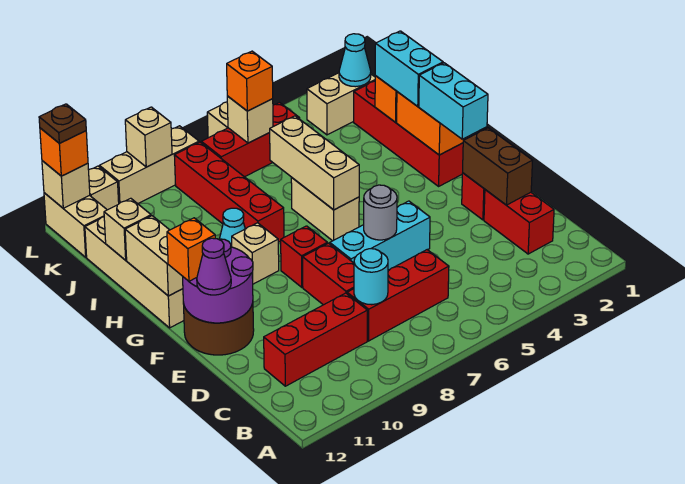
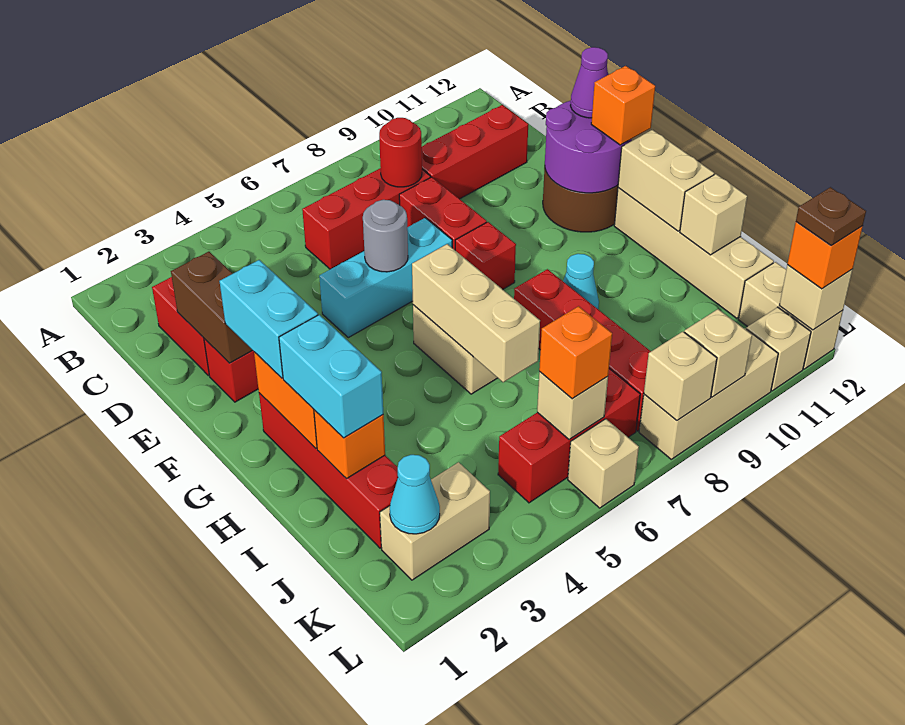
cyan 1x1 round brick [354,249,388,305] -> red 1x1 round brick [379,118,422,187]
tan 1x1 brick [232,223,279,284] -> tan 1x1 brick moved to [644,332,717,420]

